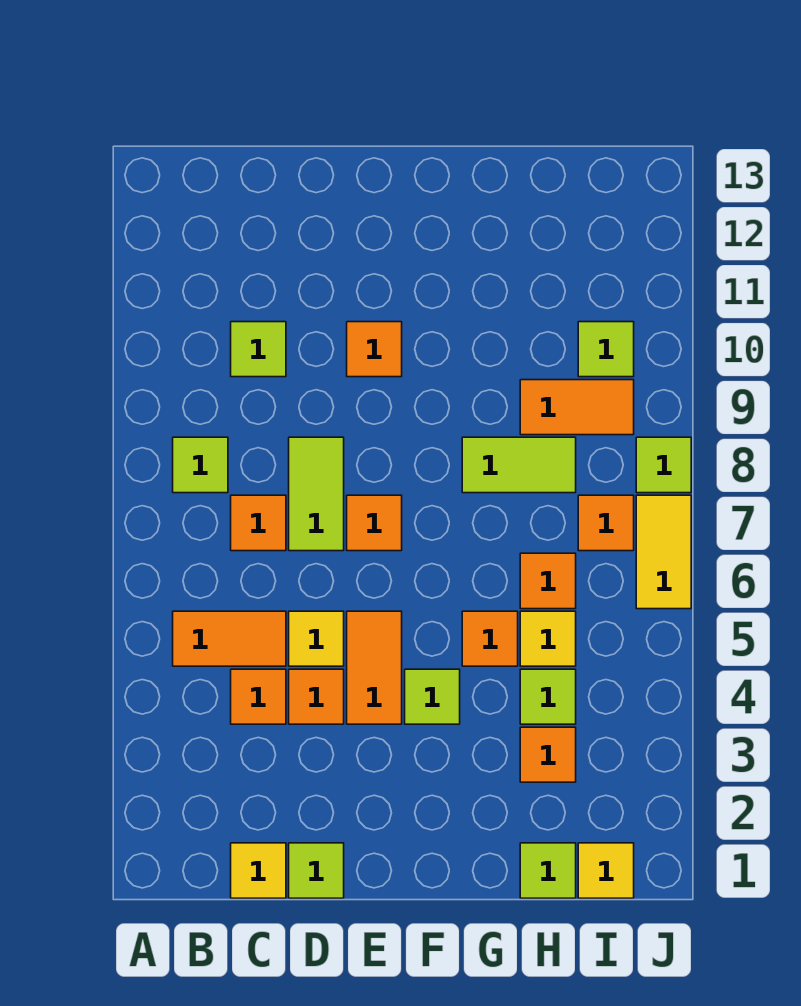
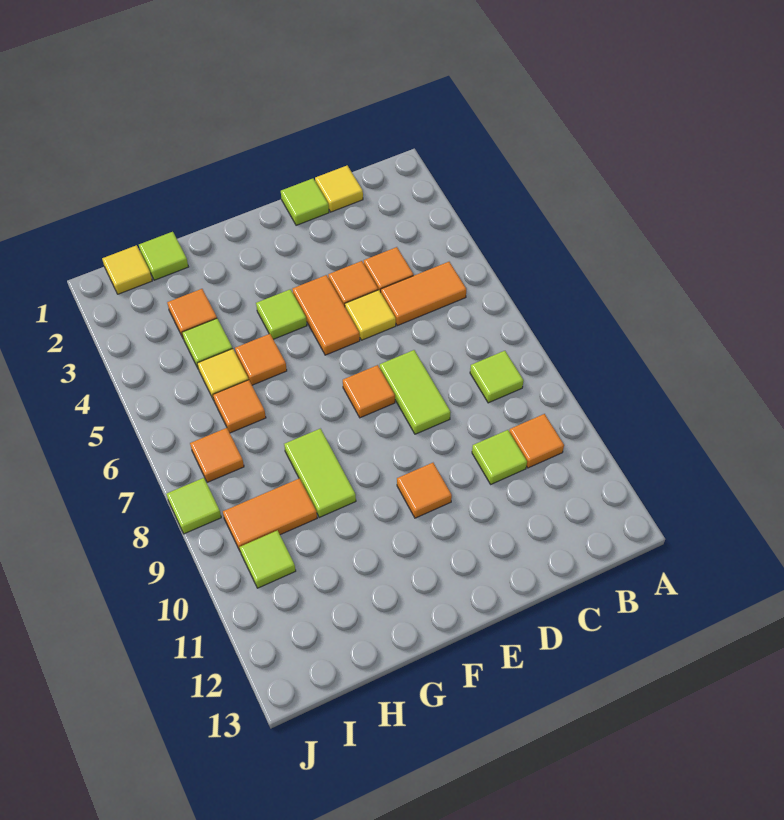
orange 1x1 tile [231,495,286,551] -> orange 1x1 tile moved to [509,414,564,468]
lime 1x2 tile [462,437,576,493] -> lime 1x2 tile turned to [284,429,356,518]
yellow 1x2 tile [636,495,691,609] -> none

